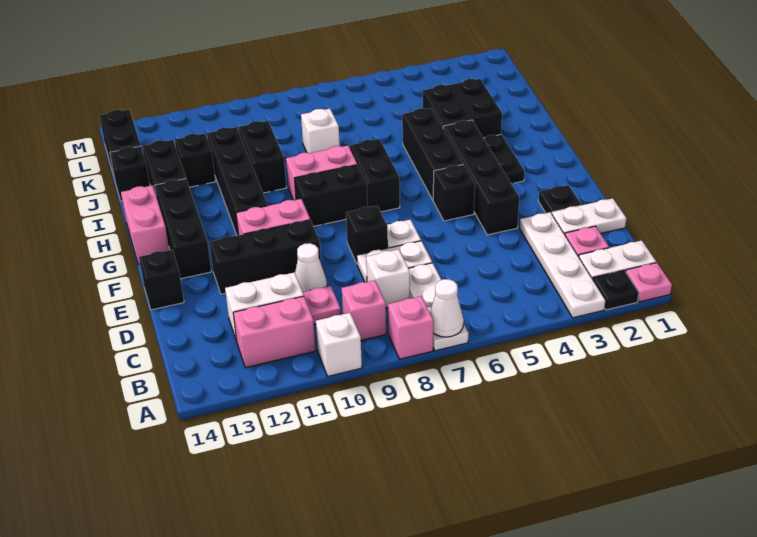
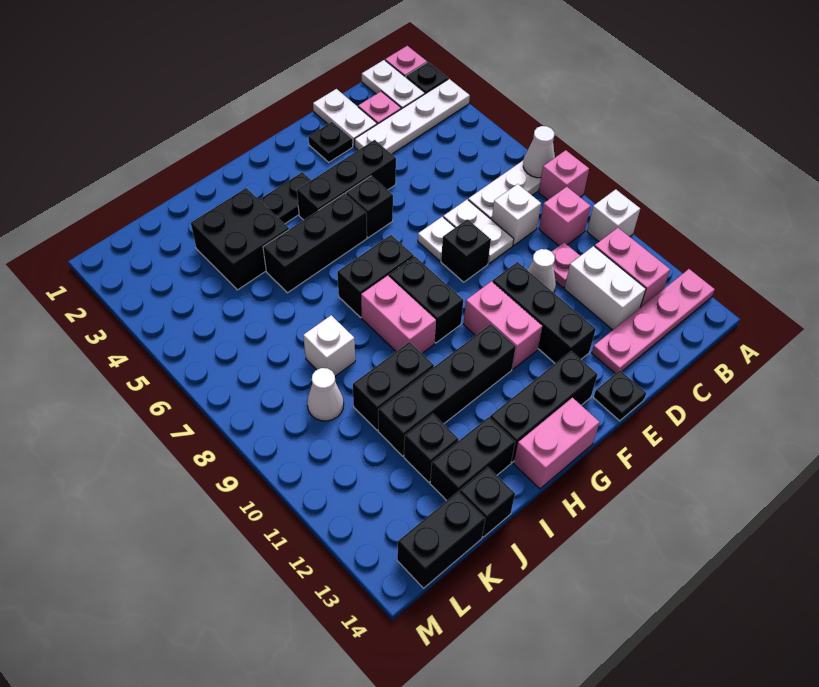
none -> pink 1x4 plate [592,269,715,374]
black 1x4 brick [443,120,519,235] -> black 1x3 brick [297,140,396,220]
black 1x1 brick [139,250,184,310] -> black 1x1 plate [593,370,646,421]
none -> white 1x1 cone [307,368,344,421]

